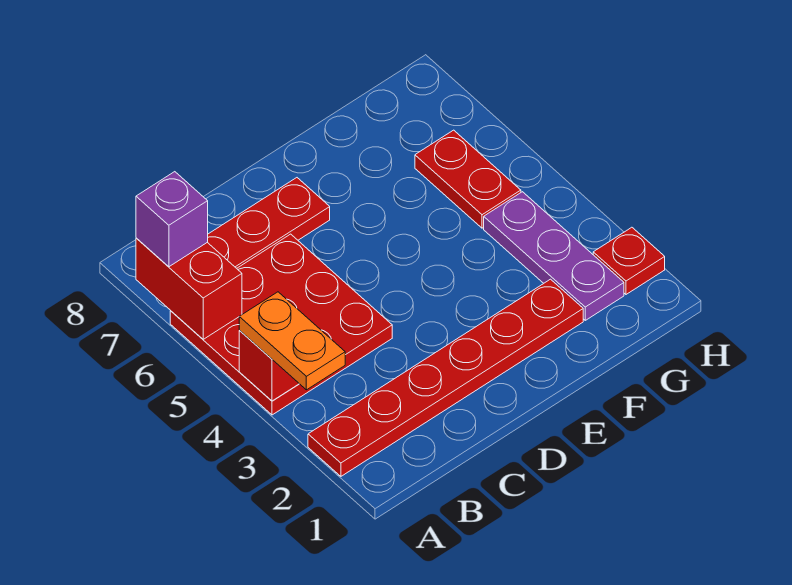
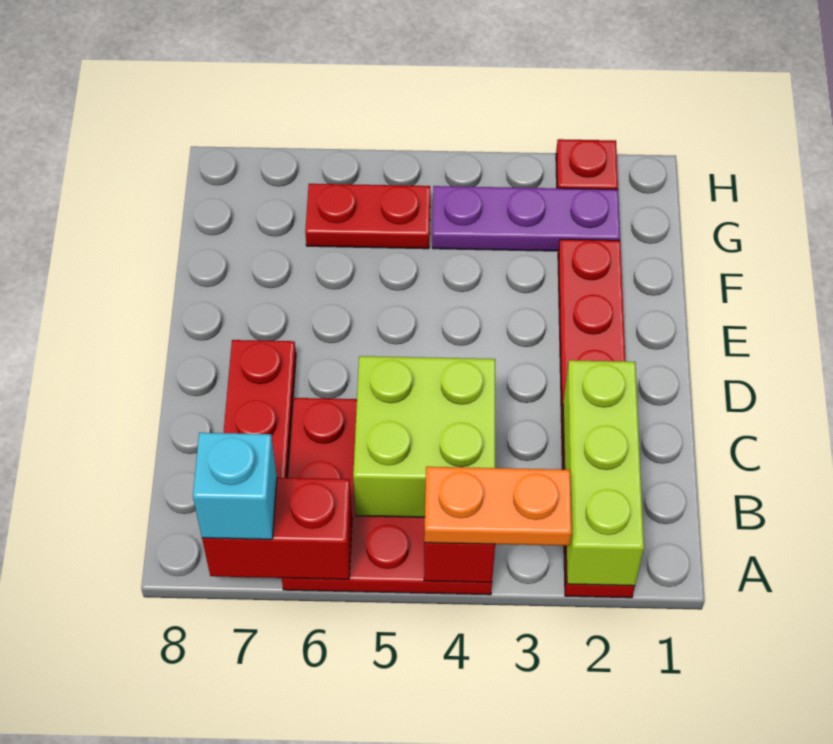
none -> lime 1x3 brick [563,360,644,586]
purple 1x1 brick [136,172,208,267] -> cyan 1x1 brick [193,433,277,539]
none -> lime 2x2 brick [353,356,495,517]

